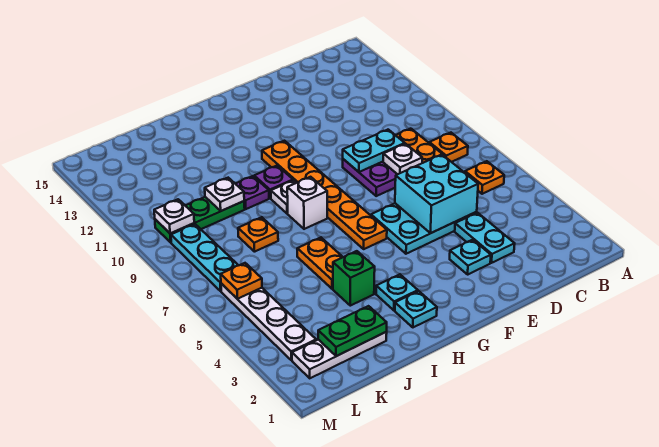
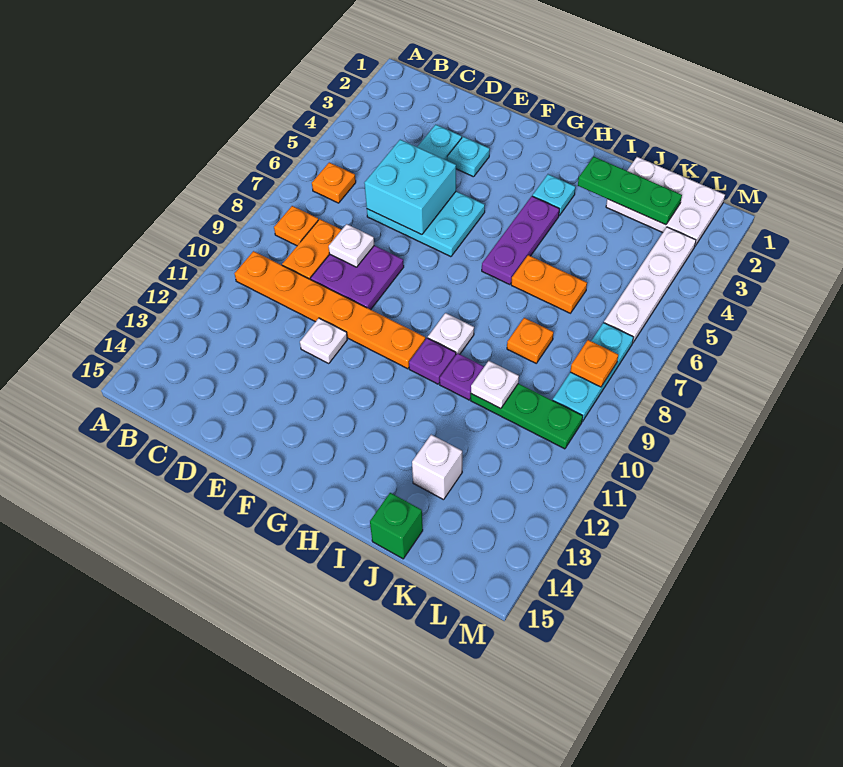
cyan 1x2 plate [343,130,405,172] -> none
orange 1x6 plate [262,141,387,249] -> orange 1x6 plate turned to [235,251,426,369]
cyan 1x1 plate [395,291,437,327] -> none
none -> purple 1x3 plate [482,196,559,285]
white 1x1 brick [287,177,327,229] -> white 1x1 brick moved to [412,435,462,500]
green 1x1 brick [333,251,375,306] -> green 1x1 brick moved to [370,493,423,559]
orange 1x2 plate [297,238,343,289] -> orange 1x2 plate turned to [511,255,587,313]
white 1x3 plate [292,332,387,378] -> white 2x3 plate [606,157,725,246]
green 1x2 plate [318,306,387,356] -> green 1x3 plate [578,157,682,225]
orange 1x1 plate [221,263,262,299] -> orange 1x1 plate moved to [570,340,618,387]
white 1x1 plate [154,199,194,234] -> white 1x1 plate moved to [300,318,347,363]

